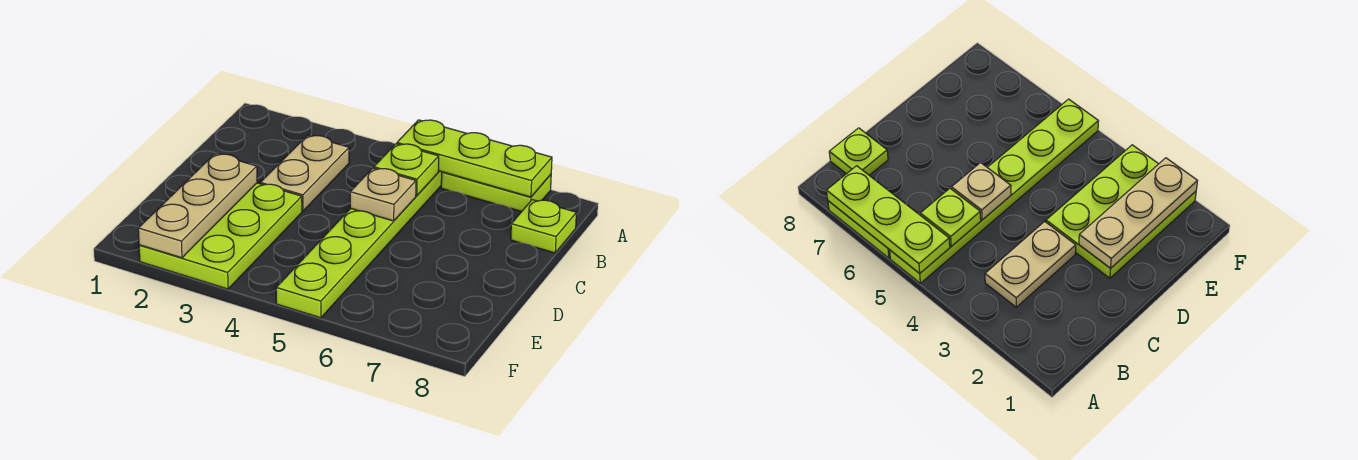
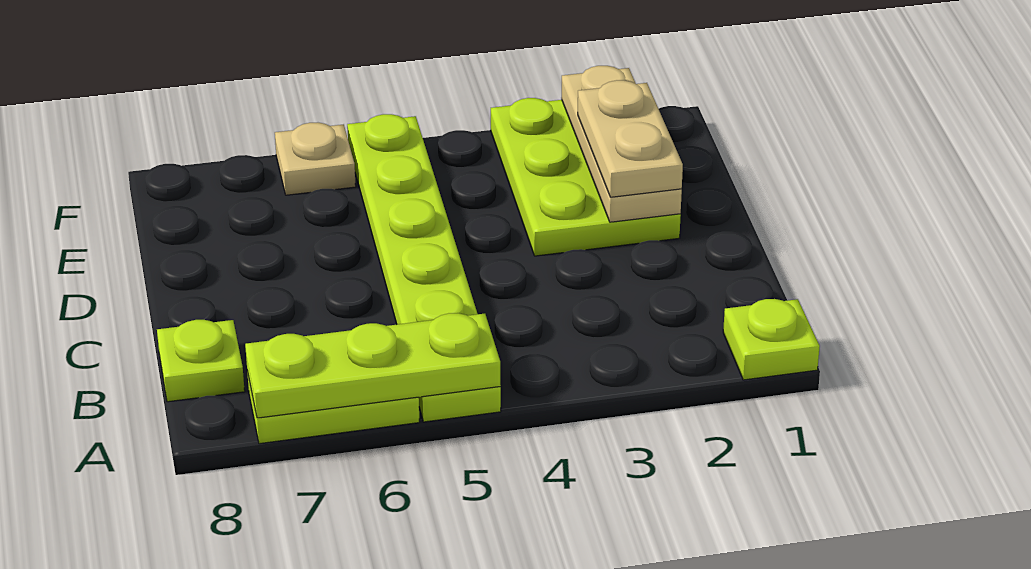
tan 1x2 plate [261,135,349,211] -> tan 1x2 plate moved to [578,80,683,197]
lime 1x1 plate [374,144,439,196] -> lime 1x1 plate moved to [723,299,820,380]
tan 1x1 plate [350,168,416,221] -> tan 1x1 plate moved to [275,123,356,195]

